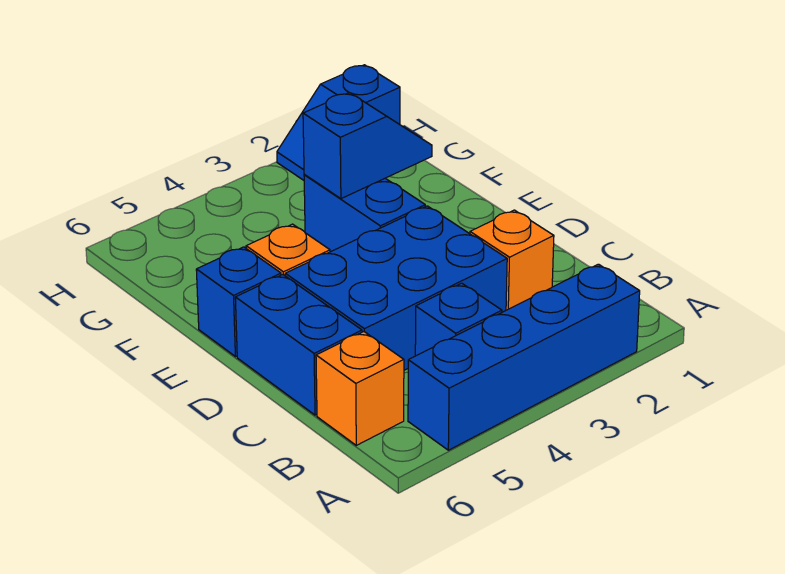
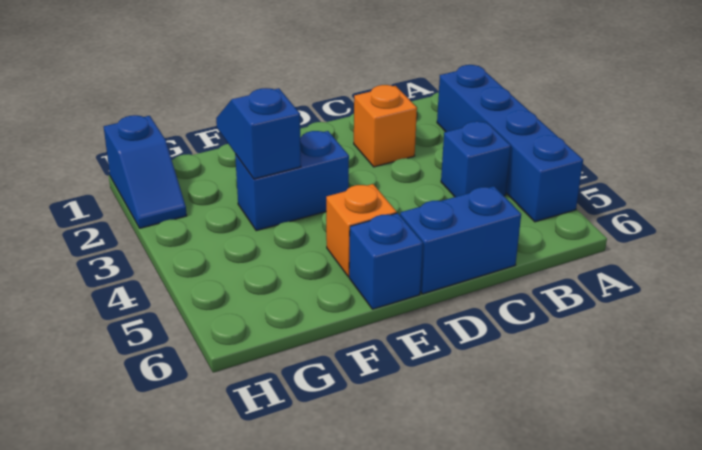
orange 1x1 brick [316,332,404,445] -> none
blue 2x3 brick [285,206,507,370] -> none

